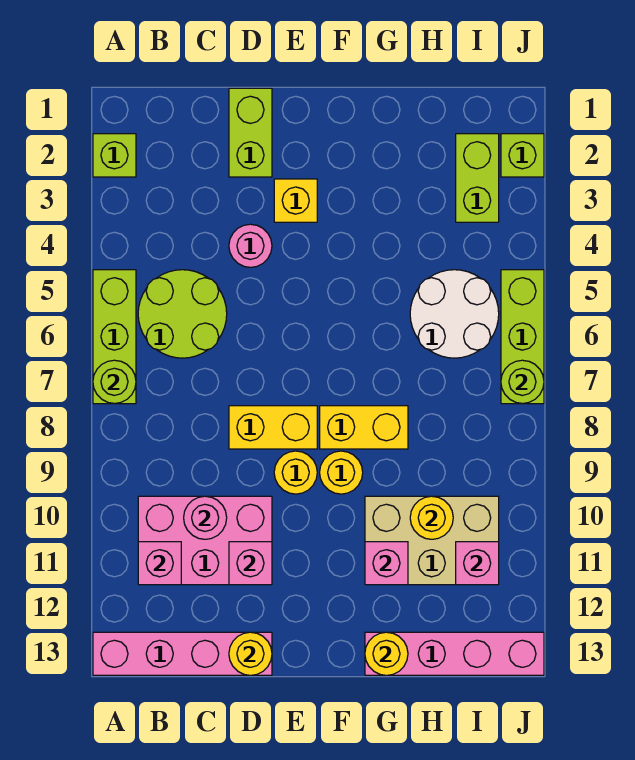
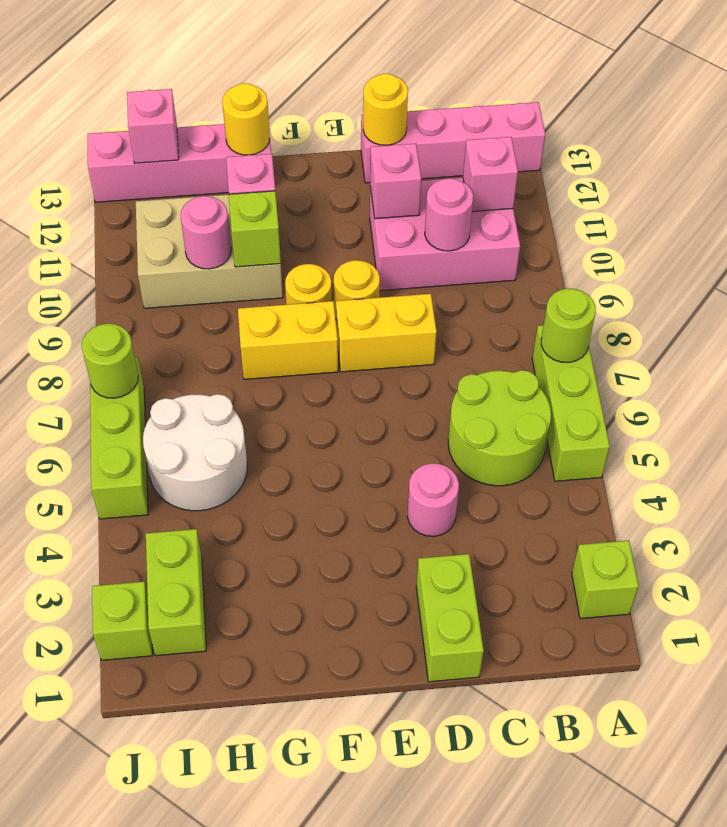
yellow 1x1 brick [274,179,317,222] -> none
none -> lime 1x1 brick [229,191,281,267]
yellow 1x1 round brick [410,496,453,539] -> pink 1x1 round brick [180,196,231,269]
pink 1x1 brick [456,542,499,585] -> pink 1x1 brick moved to [127,89,179,163]

